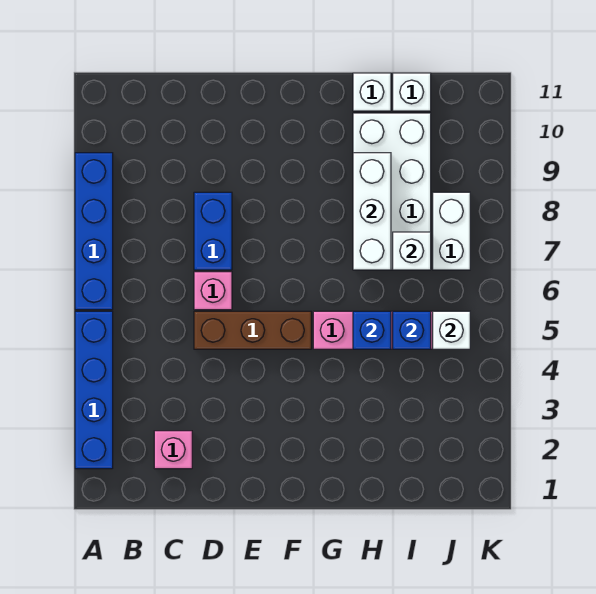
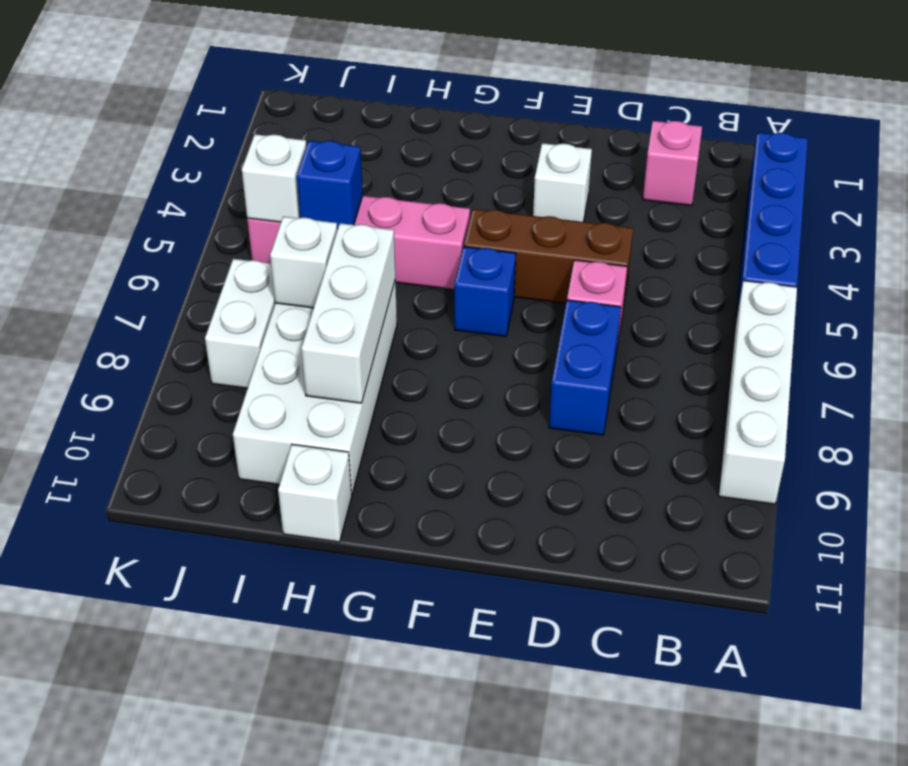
blue 1x4 brick [75,153,113,310] -> white 1x4 brick [719,281,797,504]
blue 1x1 brick [353,311,391,349] -> blue 1x1 brick moved to [454,247,516,336]
white 1x1 brick [393,73,431,111] -> white 1x1 brick moved to [533,143,592,222]

